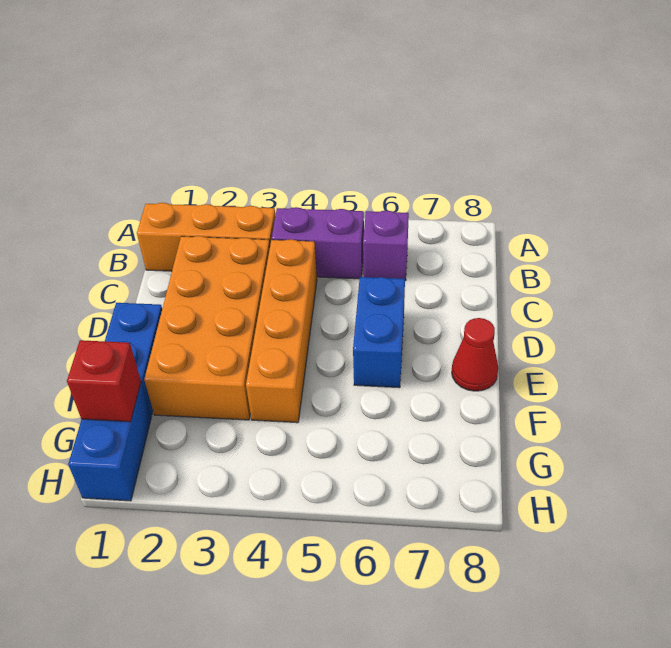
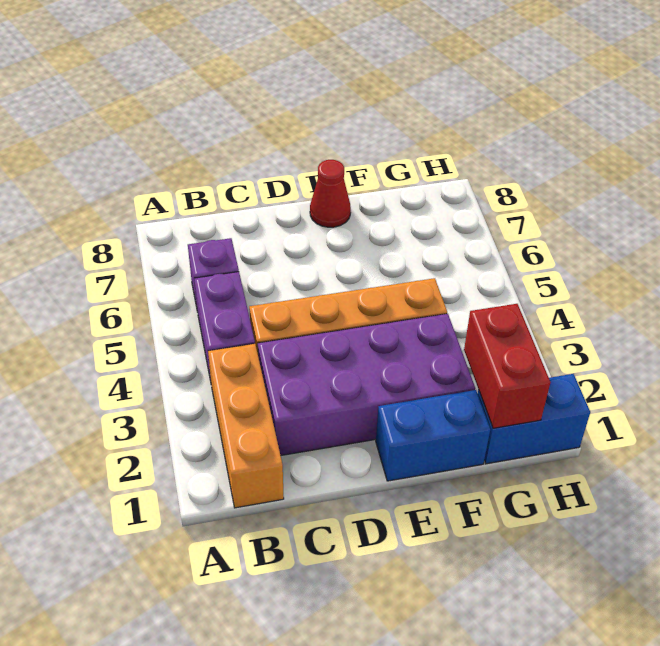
orange 2x4 brick [144,236,270,420] -> purple 2x4 brick [258,314,475,455]
blue 1x2 brick [353,277,405,388] -> none
red 1x1 brick [67,340,141,422] -> red 1x2 brick [464,304,550,428]

